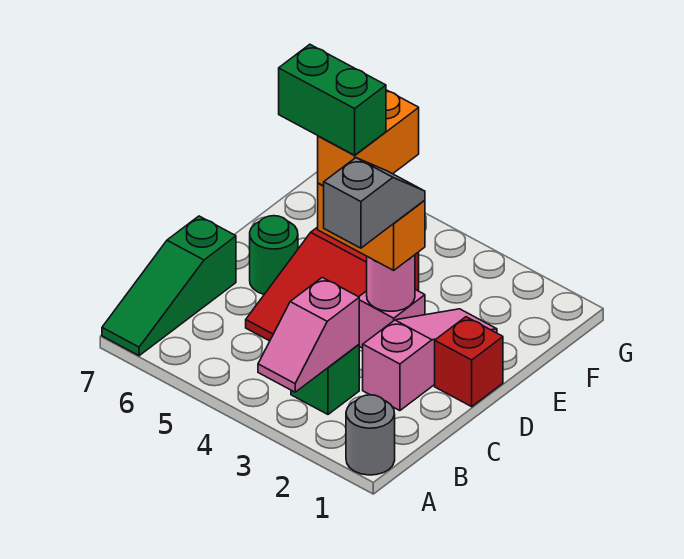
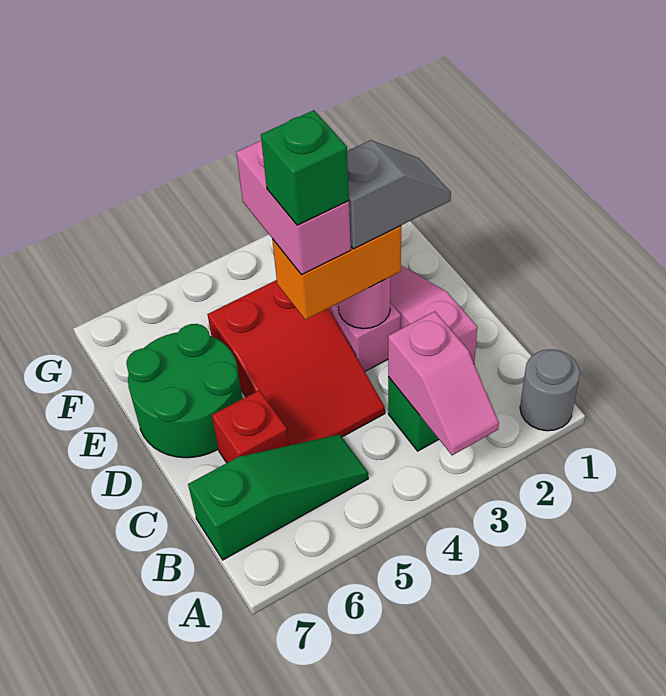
green 1x3 slope [102,216,236,356] -> green 1x3 slope turned to [188,434,368,560]
grey 1x2 slope [324,158,425,248] -> grey 1x2 slope turned to [347,140,451,249]
red 1x1 brick [435,317,503,407] -> red 1x1 brick moved to [212,391,289,463]
orange 1x2 brick [318,90,419,186] -> pink 1x2 brick [236,141,351,275]
green 1x2 brick [279,44,386,155] -> green 1x1 brick [261,110,349,225]
green 1x1 round brick [250,216,298,294] -> green 2x2 round brick [126,324,242,458]

